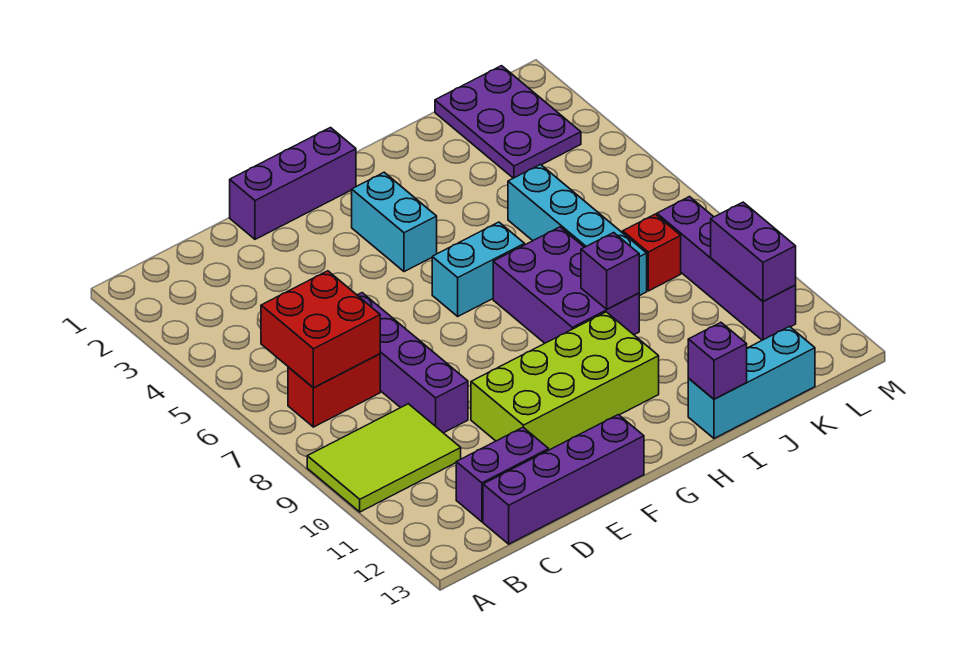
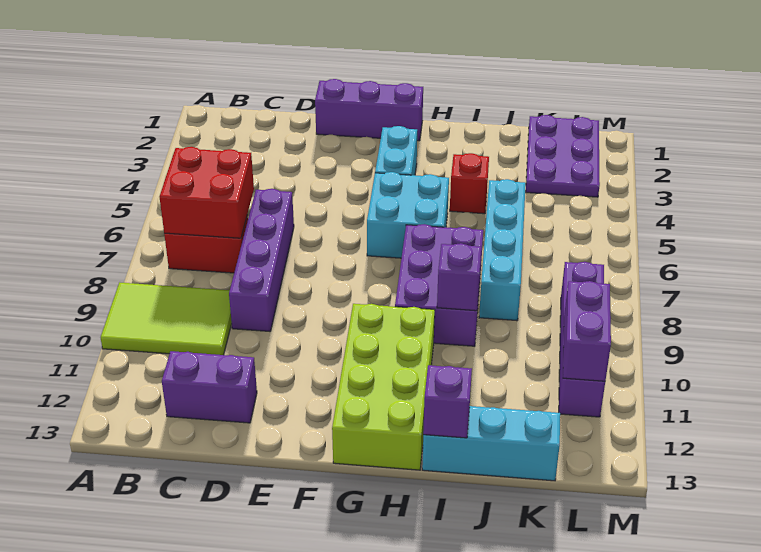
purple 1x4 brick [483,415,644,544] -> none
lime 2x4 brick [471,312,659,450] -> lime 2x4 brick turned to [332,304,435,470]
cyan 1x2 brick [432,222,525,316] -> cyan 2x2 brick [367,172,449,258]
red 1x1 brick [623,214,681,291] -> red 1x1 brick moved to [450,153,489,214]

